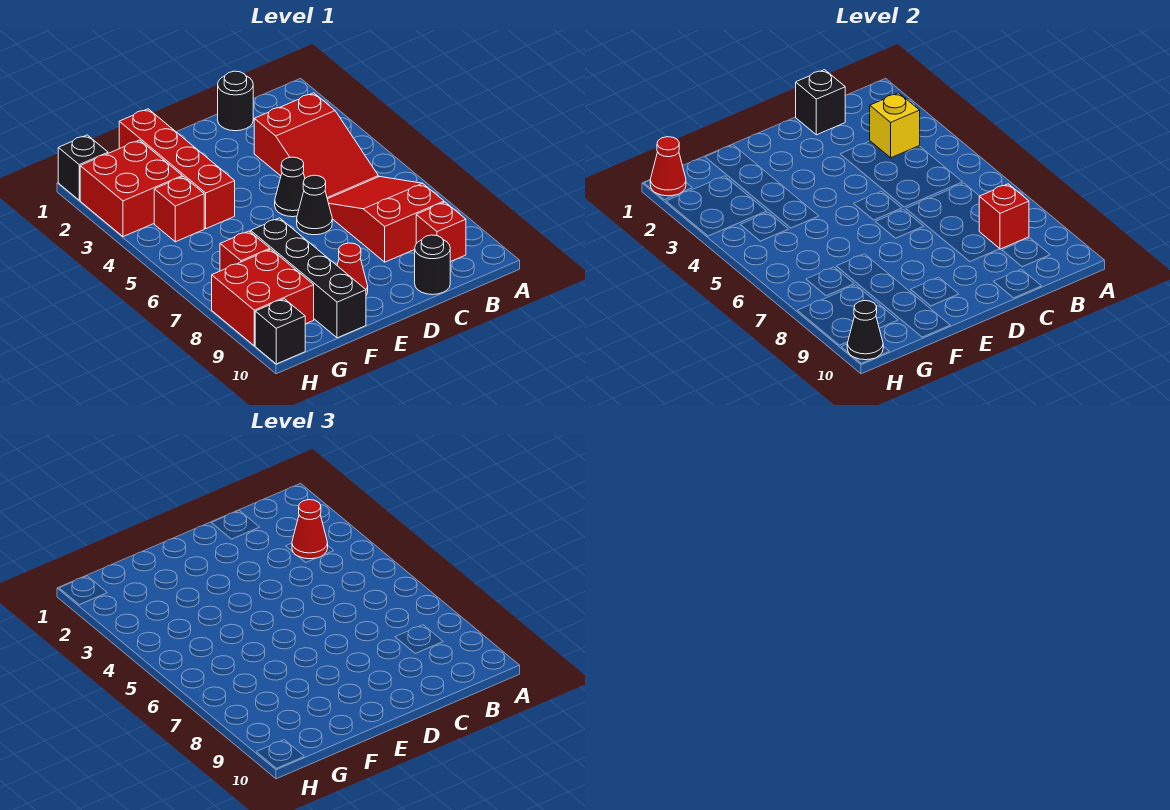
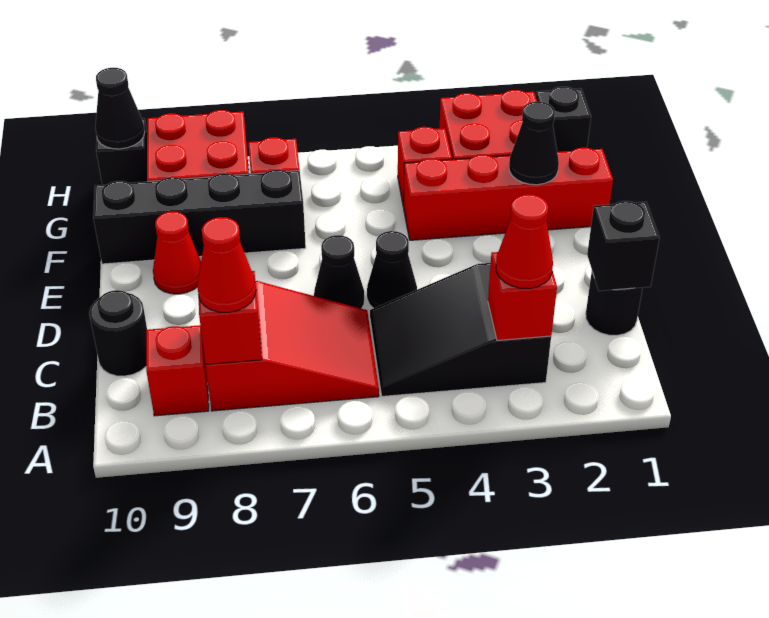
red 2x3 slope [254,93,378,199] -> black 2x3 slope [370,263,551,396]
yellow 1x1 brick [870,93,920,158] -> red 1x1 brick [488,252,557,341]
none -> black 1x1 cone [509,102,559,185]
red 1x1 cone [650,137,686,196] -> red 1x1 cone moved to [197,217,256,312]

